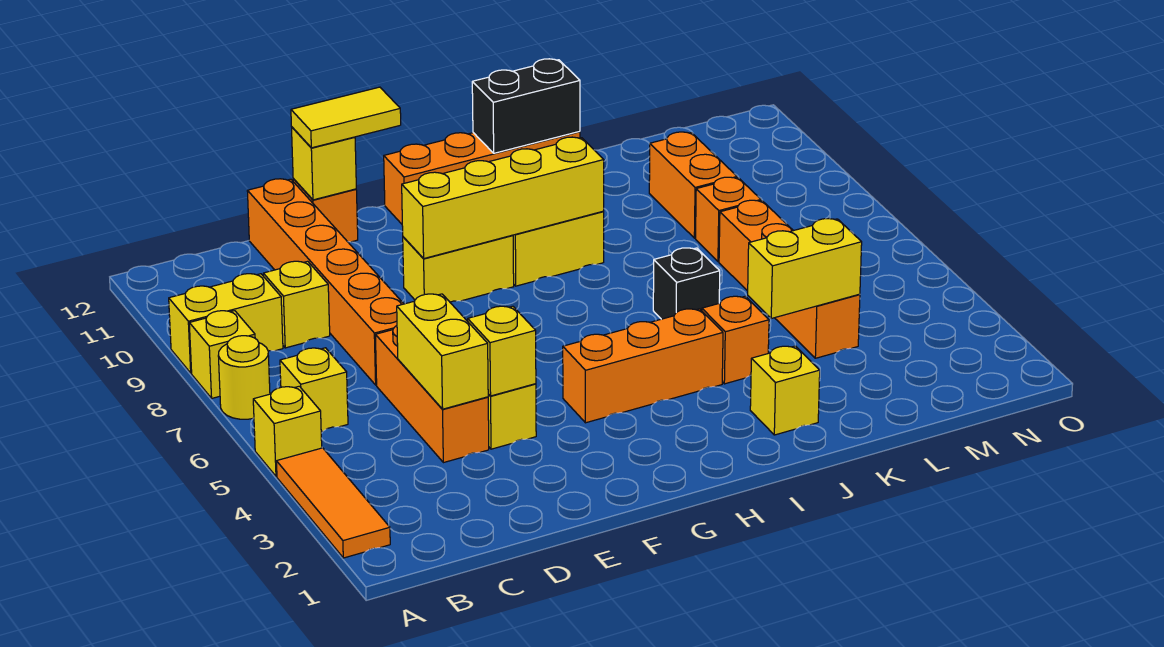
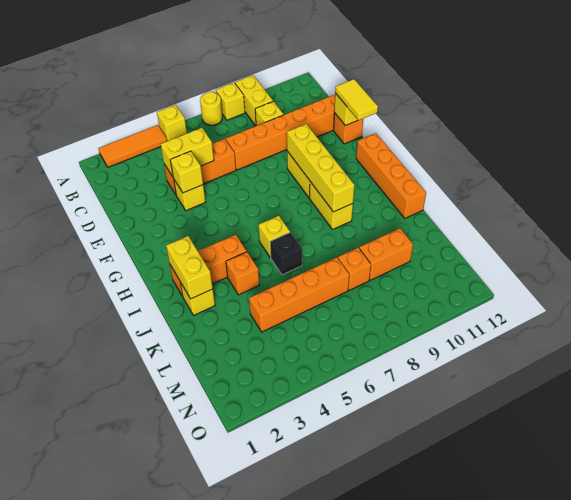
yellow 1x1 brick [280,348,348,432] -> yellow 1x1 brick moved to [259,216,290,257]
orange 1x3 brick [563,309,723,423] -> orange 1x3 brick turned to [170,235,247,296]
black 1x2 brick [472,59,580,153] -> none
yellow 1x2 brick [748,219,862,318] -> yellow 1x2 brick moved to [166,236,213,299]

